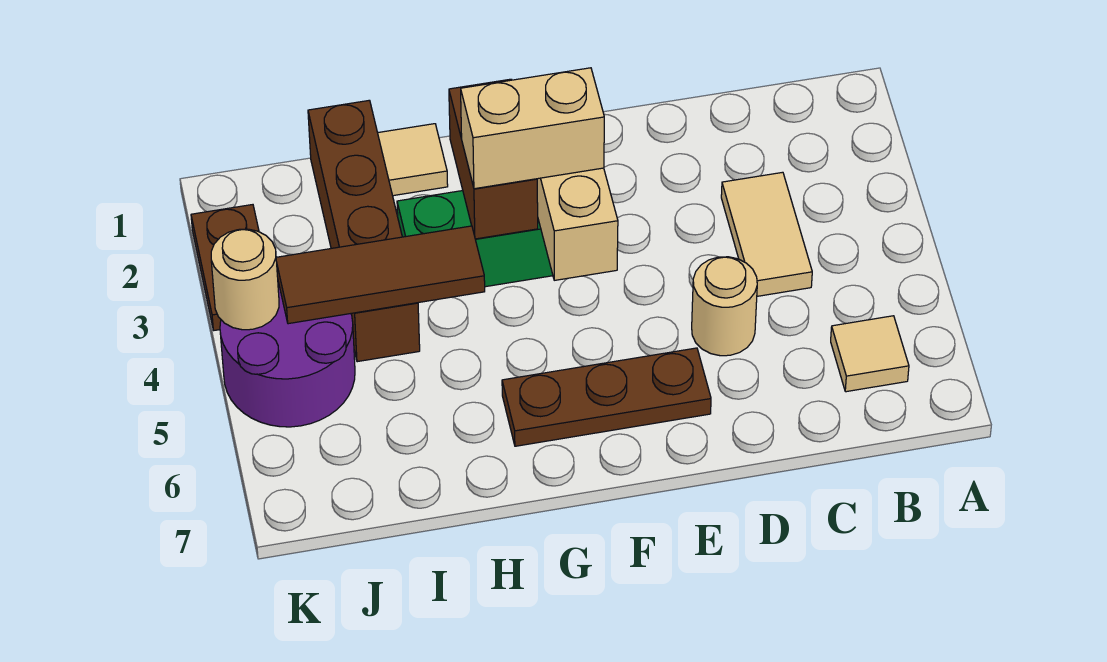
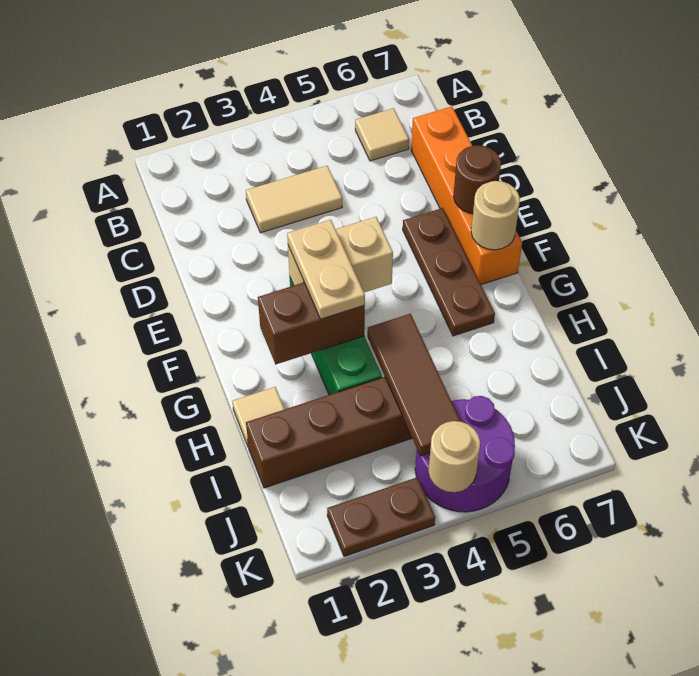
none -> orange 1x4 brick [411,107,522,285]
tan 1x1 round brick [692,257,757,356] -> tan 1x1 round brick moved to [471,181,520,250]
none -> brown 1x1 round brick [453,145,501,214]
tan 1x2 brick [461,68,604,189] -> tan 1x2 plate [287,220,365,319]

